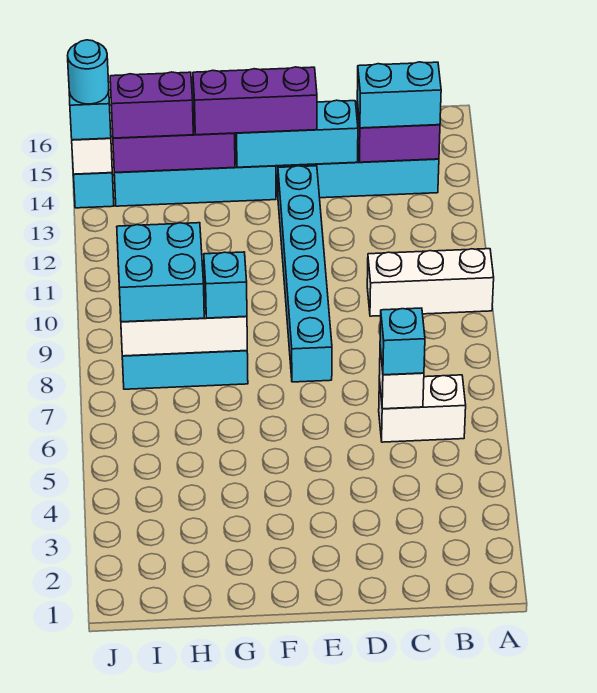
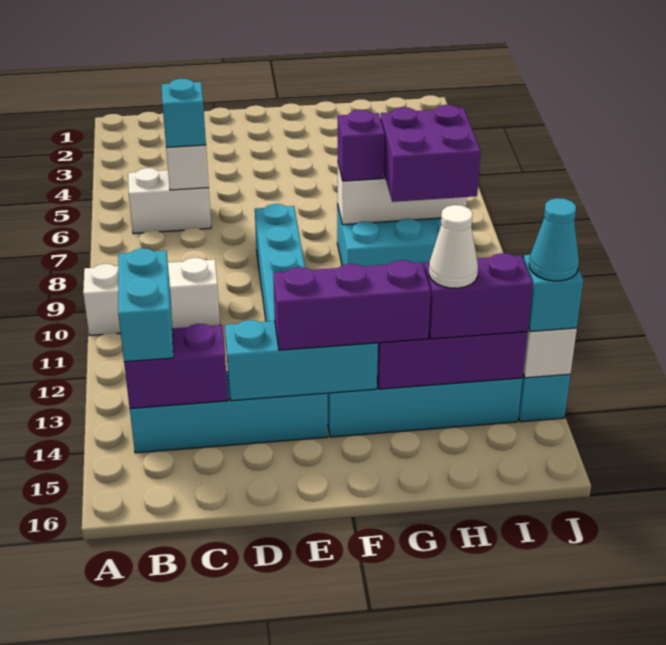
cyan 1x2 brick [357,62,441,128] -> cyan 1x2 brick turned to [118,248,173,362]
cyan 1x1 brick [204,252,247,318] -> purple 1x1 brick [338,110,385,181]
cyan 2x2 brick [117,223,204,322] -> purple 2x2 brick [381,105,481,202]
none -> white 1x1 cone [429,205,478,288]
cyan 1x1 round brick [68,40,109,104] -> cyan 1x1 cone [529,198,579,281]

